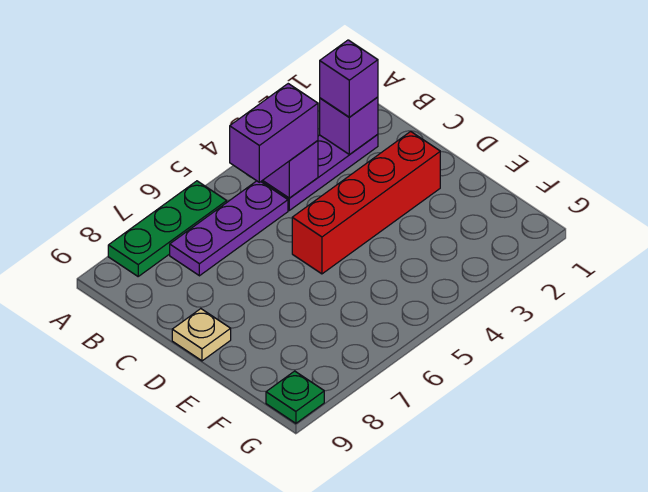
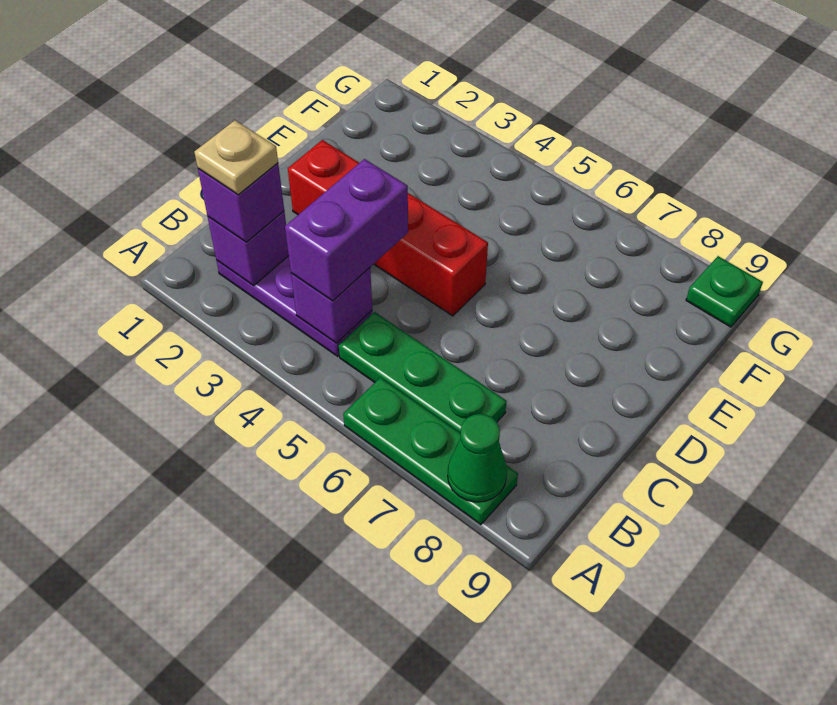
none -> green 1x1 cone [448,414,507,502]
purple 1x2 brick [230,84,318,182] -> purple 1x2 brick turned to [285,159,408,301]
purple 1x3 plate [170,181,288,276] -> green 1x3 plate [339,312,507,433]
tan 1x1 plate [172,309,231,361] -> tan 1x1 plate moved to [194,120,278,195]

